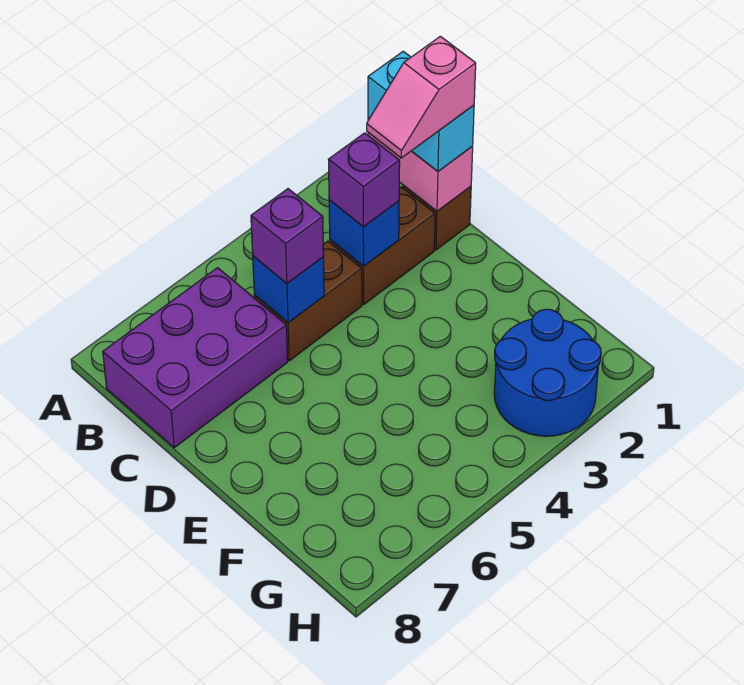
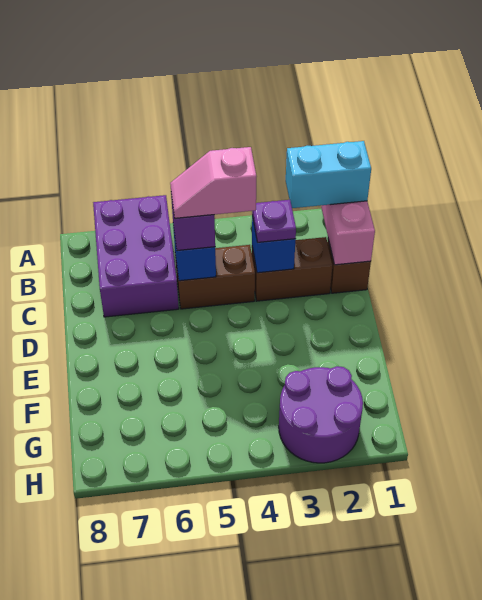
cyan 1x2 brick [368,51,474,171] -> cyan 1x2 brick turned to [286,141,371,208]
purple 2x3 brick [103,268,288,448] -> purple 2x3 brick turned to [93,195,179,317]
pink 1x2 slope [367,36,476,158] -> pink 1x2 slope moved to [170,147,257,218]
purple 1x1 brick [328,133,400,227] -> purple 1x1 plate [252,200,296,242]
blue 2x2 round brick [494,309,601,436] -> purple 2x2 round brick [279,366,363,463]

